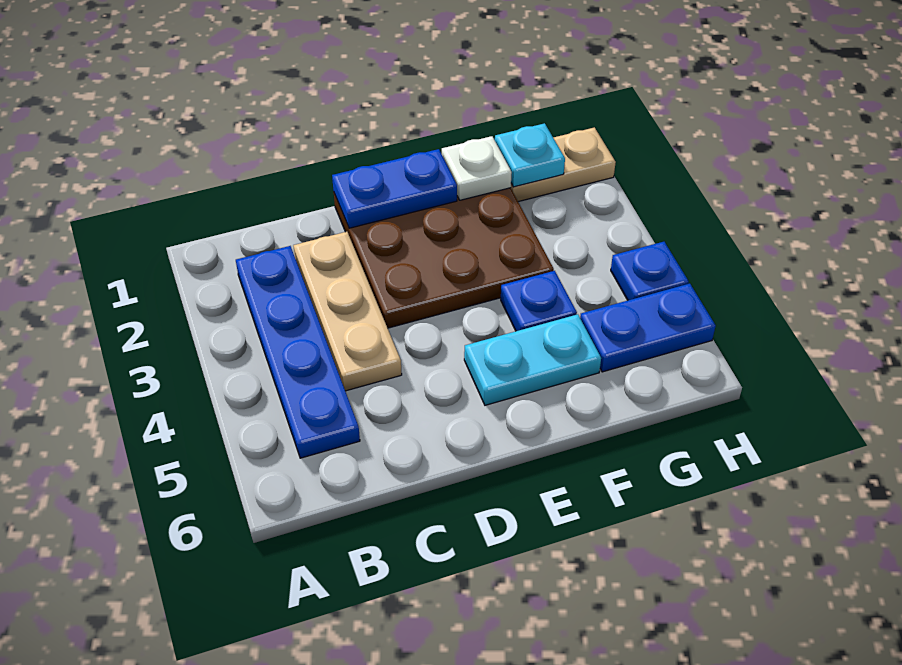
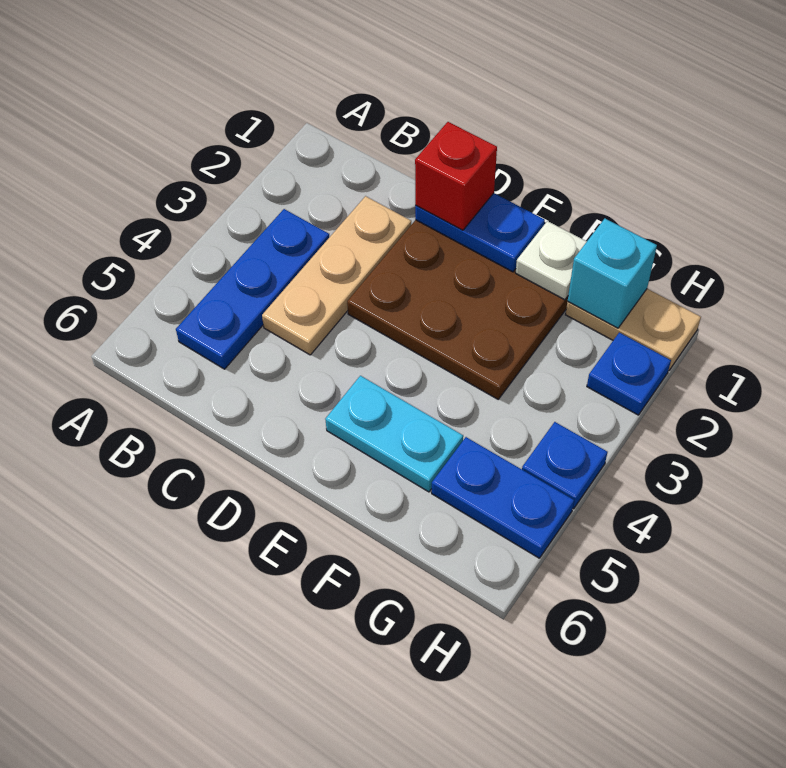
blue 1x4 plate [236,246,360,458] -> blue 1x3 plate [176,209,329,369]
none -> red 1x1 brick [415,122,497,230]
blue 1x1 plate [501,271,577,331] -> blue 1x1 plate moved to [587,333,671,415]
cyan 1x1 plate [495,123,565,187] -> cyan 1x1 brick [568,219,657,328]

